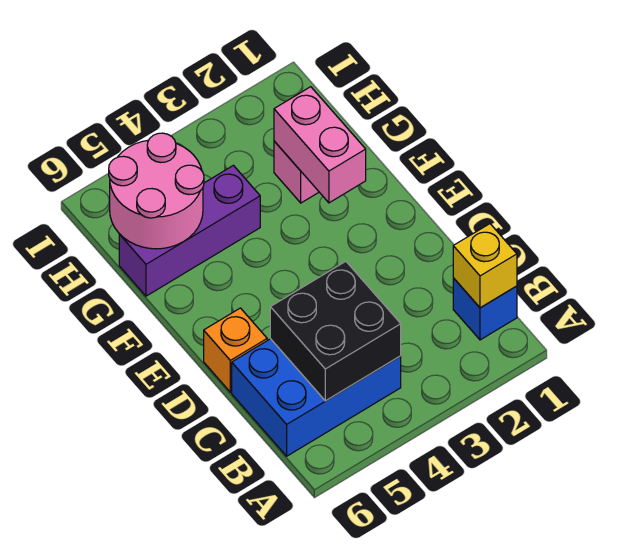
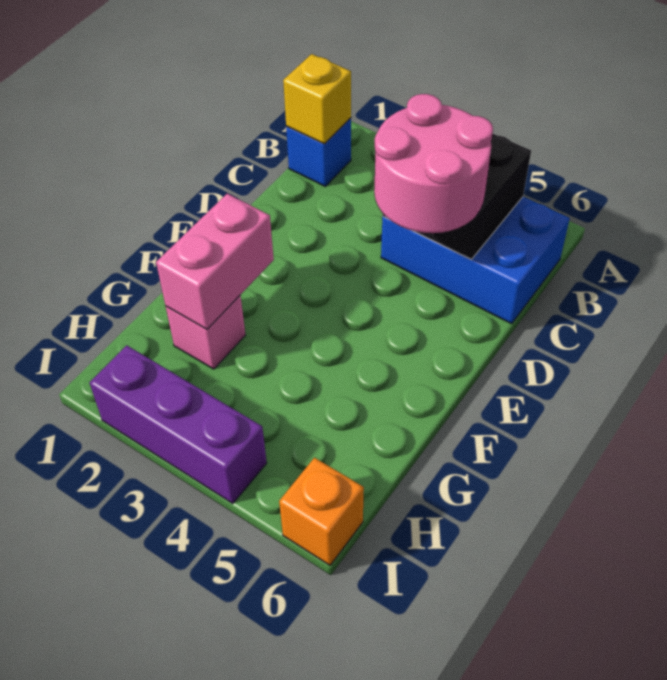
orange 1x1 brick [204,308,267,392] -> orange 1x1 brick moved to [279,458,364,565]
purple 1x3 brick [119,165,260,296] -> purple 1x3 brick moved to [90,345,267,503]
pink 2x2 round brick [109,133,204,249] -> pink 2x2 round brick moved to [374,94,493,233]

